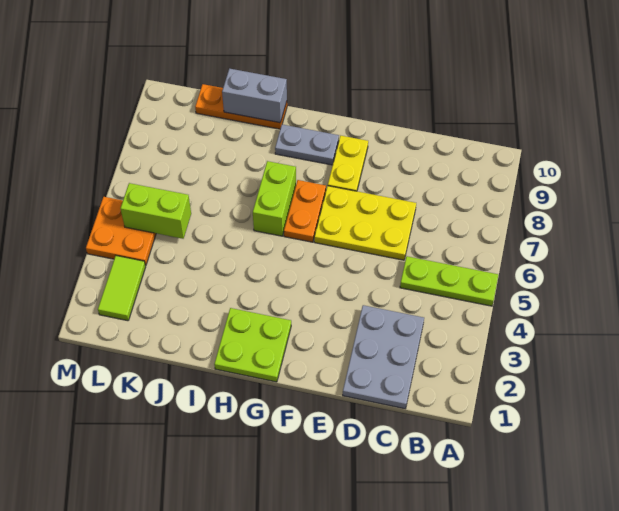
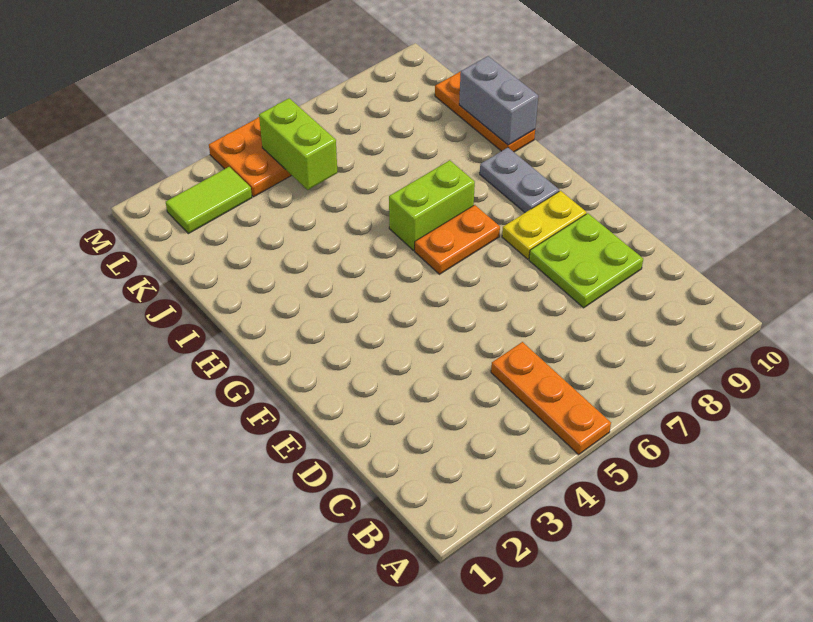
lime 1x3 plate [400,256,498,306] -> orange 1x3 plate [491,342,611,454]
grey 2x3 plate [343,305,424,409] -> none
yellow 2x3 plate [314,186,416,260] -> none
lime 2x2 plate [214,308,291,382] -> lime 2x2 plate moved to [529,213,643,308]

